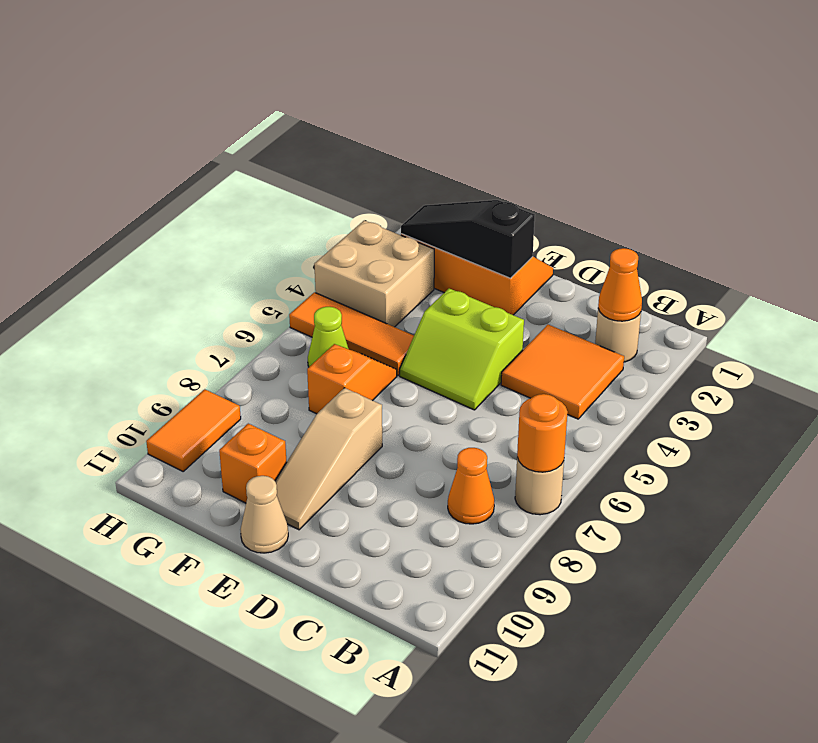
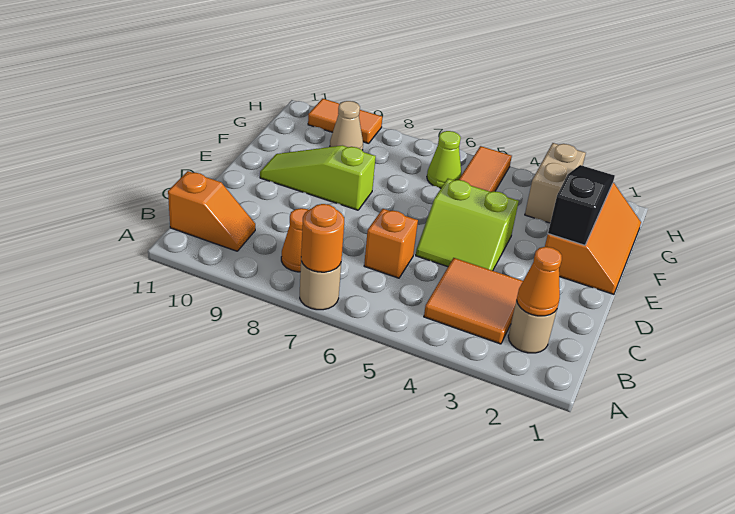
lime 2x2 slope [400,288,524,410] -> lime 2x2 slope turned to [416,179,519,271]
tan 1x3 slope [275,388,382,530] -> lime 1x3 slope [260,145,376,210]
tan 1x1 cone [240,476,288,553] -> tan 1x1 cone moved to [330,101,363,150]
orange 1x2 slope [307,344,397,414] -> orange 1x2 slope moved to [168,171,255,251]
orange 1x1 brick [219,424,287,503] -> orange 1x1 brick moved to [364,209,418,278]
tan 2x2 brick [314,220,434,327] -> tan 1x2 brick [525,143,586,223]

